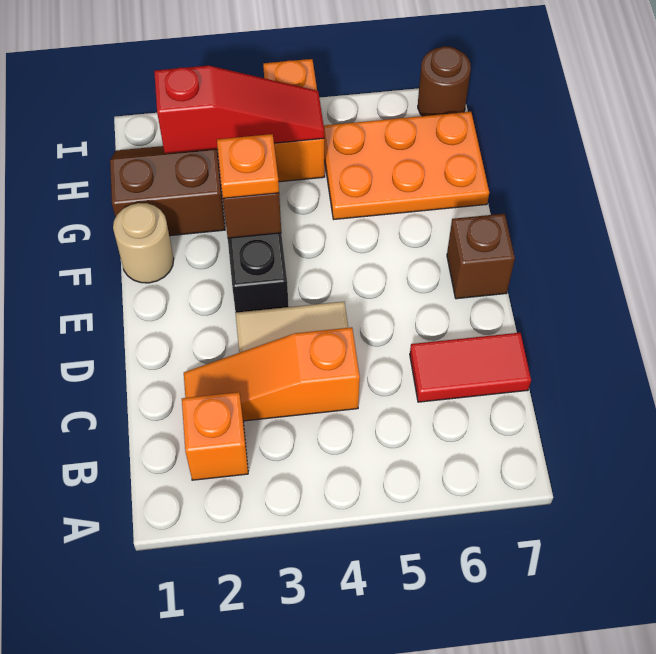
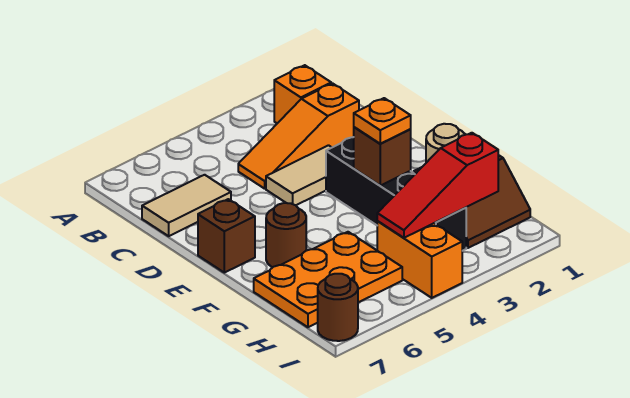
orange 1x3 slope [184,327,360,421] -> orange 1x3 slope turned to [238,83,359,189]
red 1x2 tile [410,333,531,402] -> tan 1x2 tile [142,175,231,236]
none -> brown 1x1 round brick [266,203,306,267]

